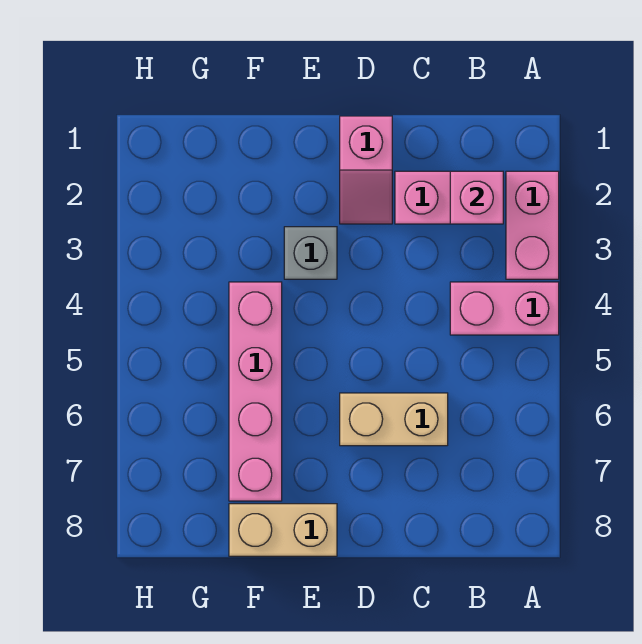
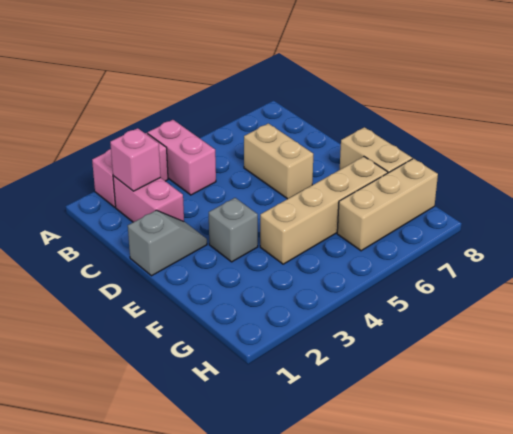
pink 1x2 slope [340,116,392,224] -> grey 1x2 slope [128,210,207,276]
pink 1x4 brick [229,282,282,501] -> tan 1x4 brick [260,157,388,264]
none -> tan 1x3 brick [337,159,438,251]

